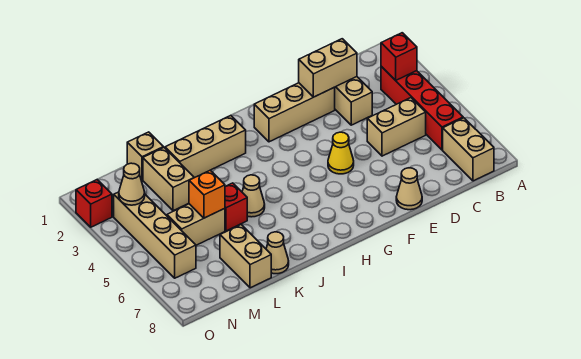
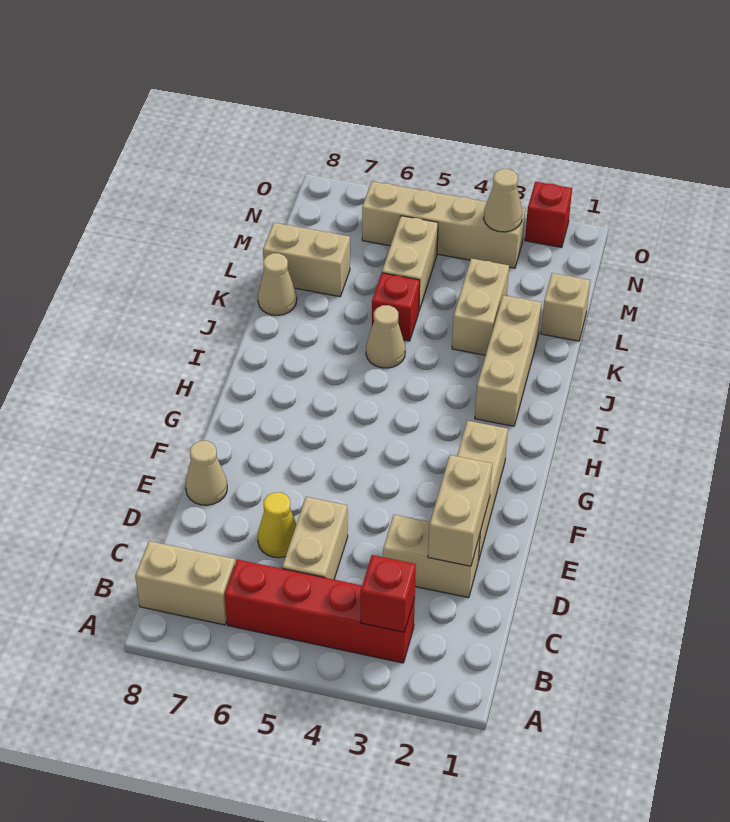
yellow 1x1 cone [328,132,354,174] -> yellow 1x1 cone moved to [257,492,296,558]
tan 1x2 brick [143,148,194,211] -> tan 1x2 brick turned to [452,258,509,355]
orange 1x1 brick [189,170,225,218] -> none

